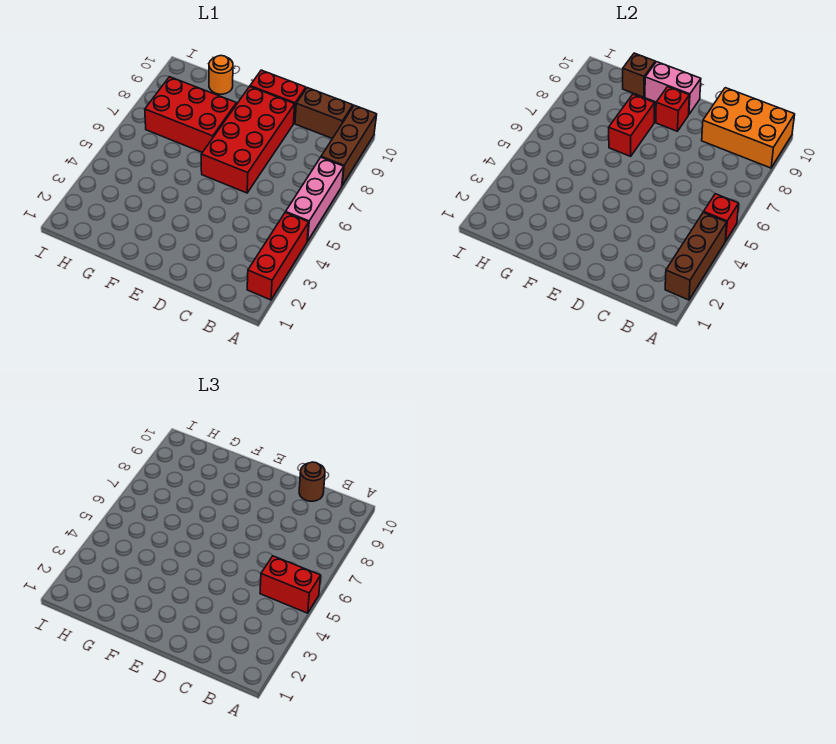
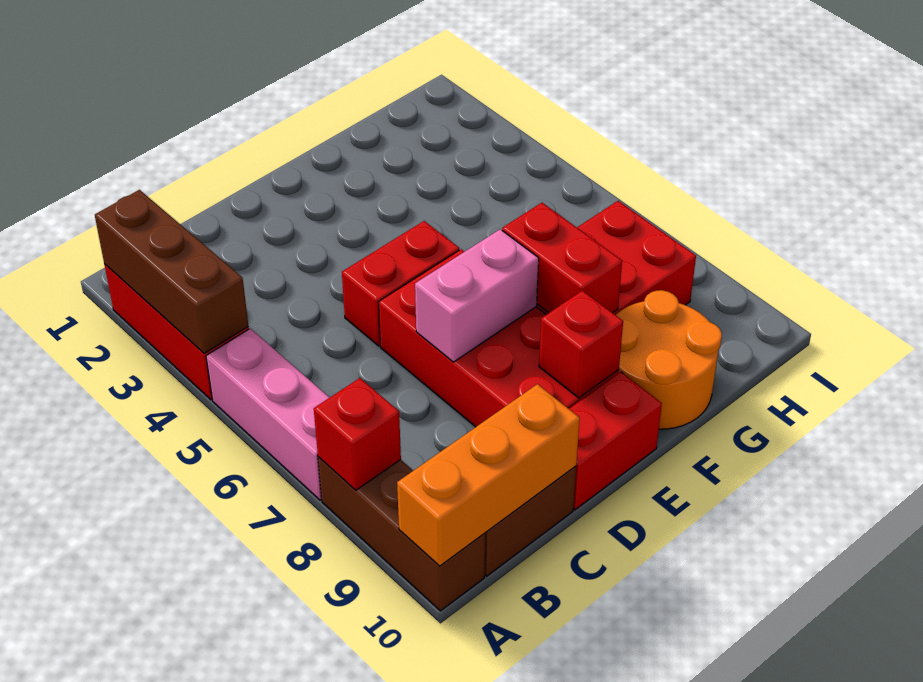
red 1x1 brick [704,194,739,241] -> red 1x1 brick moved to [314,378,401,490]
red 1x2 brick [260,556,321,613] -> red 1x2 brick moved to [342,221,459,346]
orange 2x3 brick [702,88,795,168] -> orange 1x3 brick [397,384,580,566]
brown 1x1 round brick [299,462,325,501] -> none
pink 1x2 brick [645,62,701,114] -> pink 1x2 brick moved to [415,229,539,362]
orange 1x1 round brick [209,56,233,94] -> orange 2x2 round brick [616,290,722,429]
brown 1x1 brick [623,53,655,97] -> none

